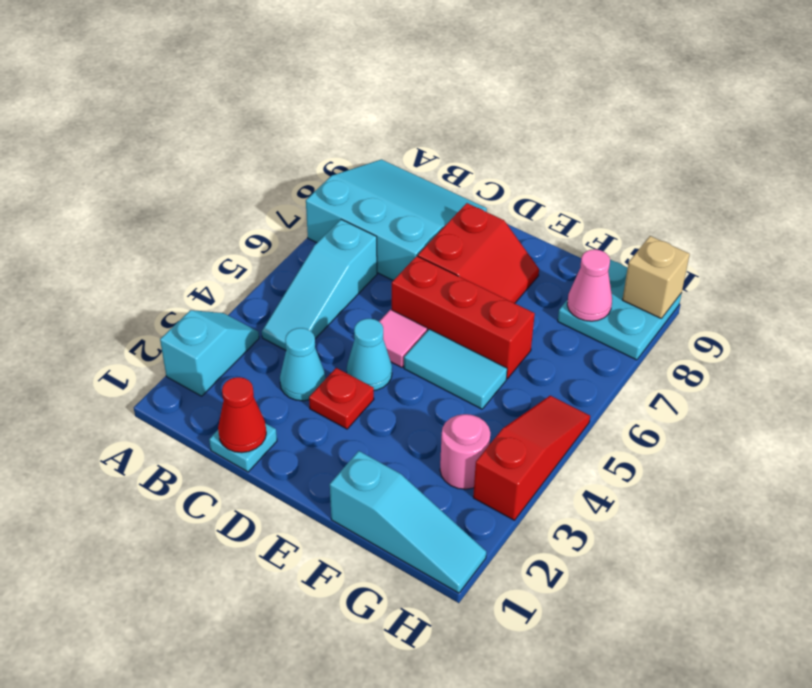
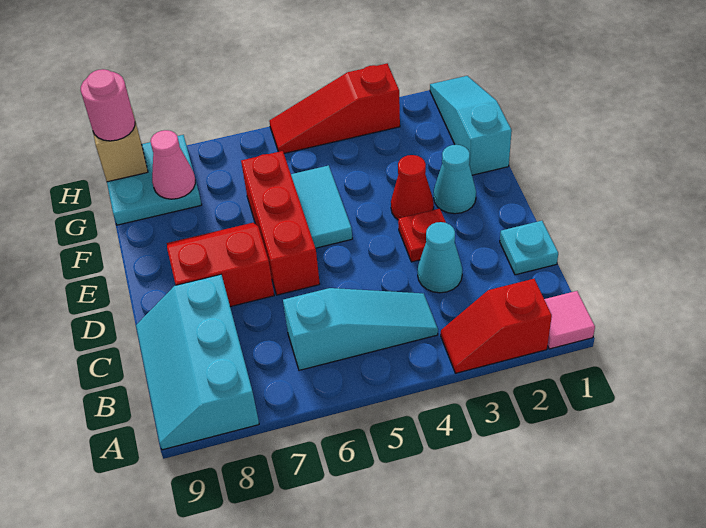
cyan 1x2 slope [160,310,259,396] -> red 1x2 slope [441,279,552,373]
cyan 3x3 slope [306,159,487,280] -> cyan 2x3 slope [136,275,259,450]
red 1x1 cone [218,377,266,453] -> red 1x1 cone moved to [391,155,434,219]
cyan 1x1 cone [347,319,392,390] -> cyan 1x1 cone moved to [434,145,476,214]
pink 1x1 tile [379,310,427,368] -> pink 1x1 tile moved to [544,291,595,349]
pink 1x1 round brick [440,414,490,489] -> pink 1x1 round brick moved to [81,69,135,141]

